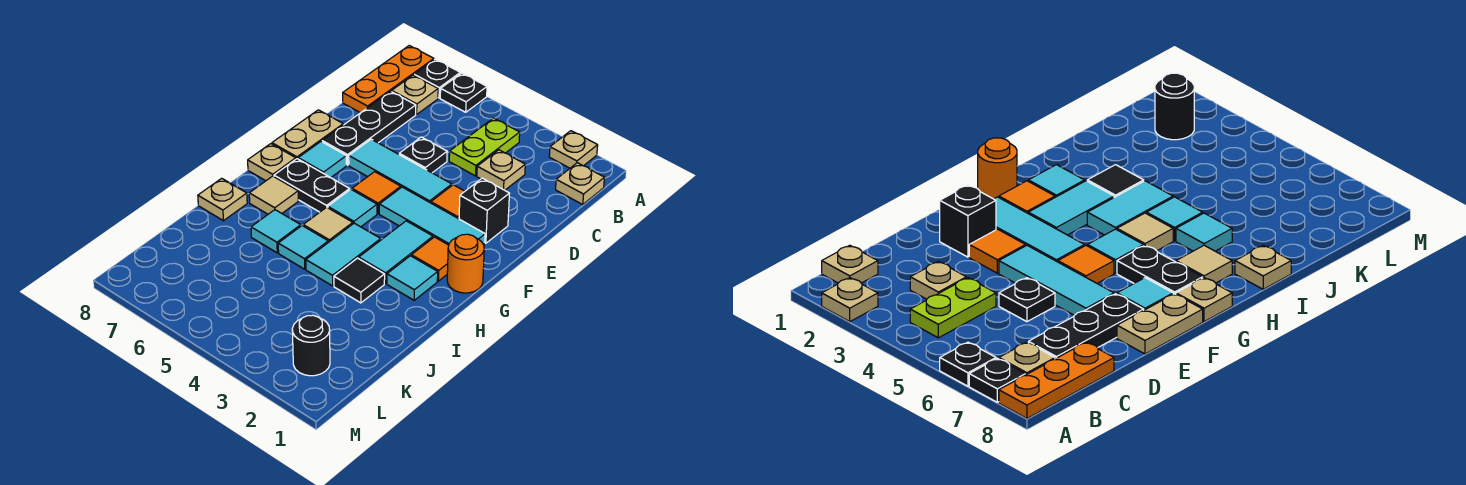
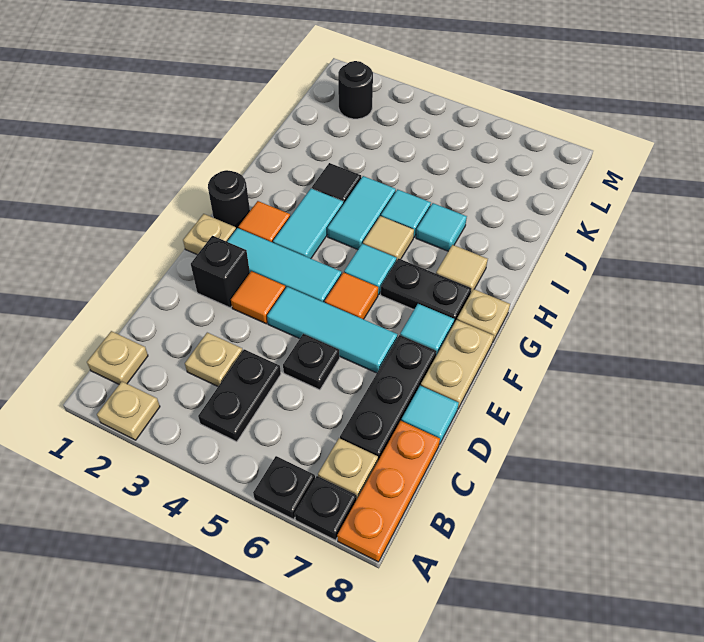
lime 1x2 plate [449,118,520,176] -> black 1x2 plate [198,349,281,442]
orange 1x1 round brick [447,234,484,293] -> black 1x1 round brick [208,170,250,229]
cyan 1x1 tile [387,256,438,300] -> cyan 1x1 tile moved to [401,385,459,445]
tan 1x1 plate [198,178,247,221] -> tan 1x1 plate moved to [183,214,236,255]

